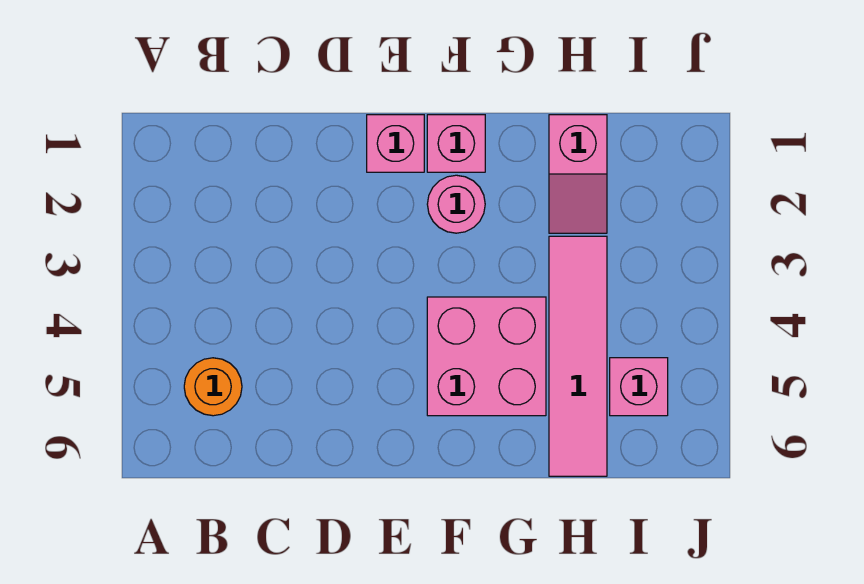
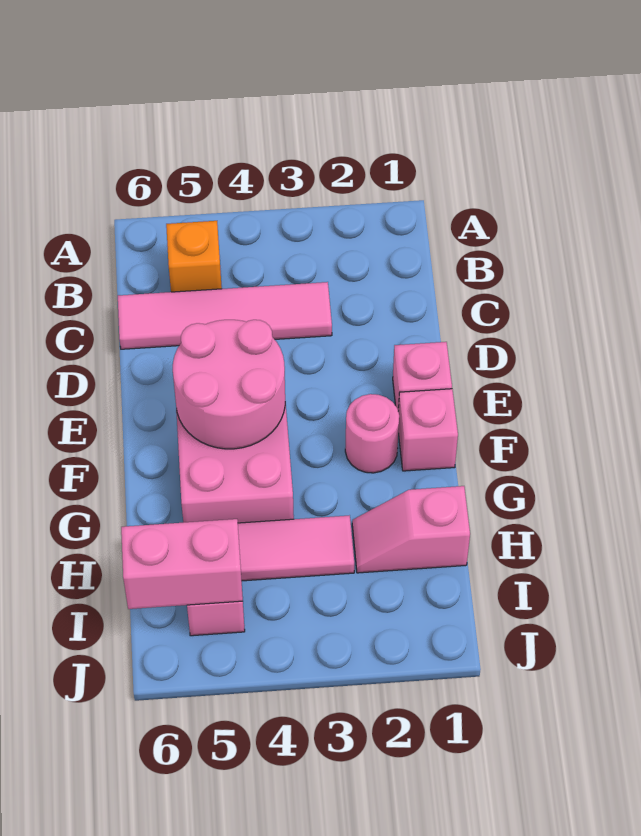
orange 1x1 round brick [184,358,242,416] -> orange 1x1 brick [166,221,222,292]
none -> pink 1x4 tile [118,282,332,349]
none -> pink 2x2 round brick [173,320,285,449]
none -> pink 1x2 brick [121,519,243,609]

